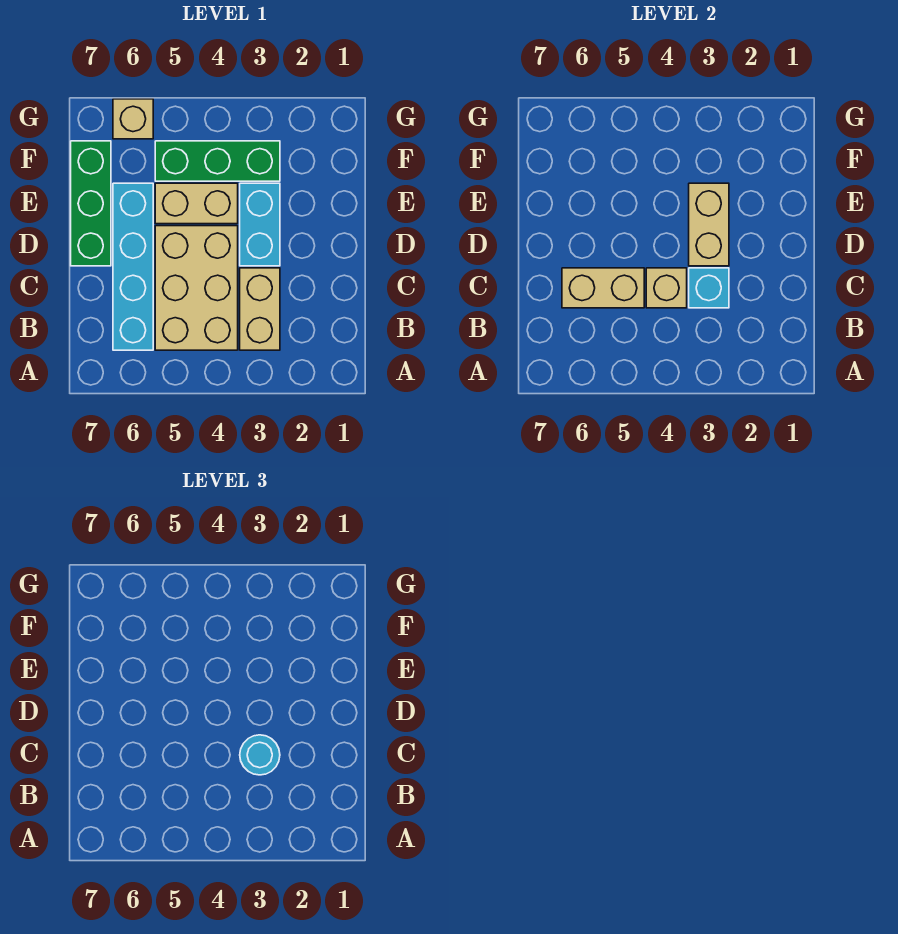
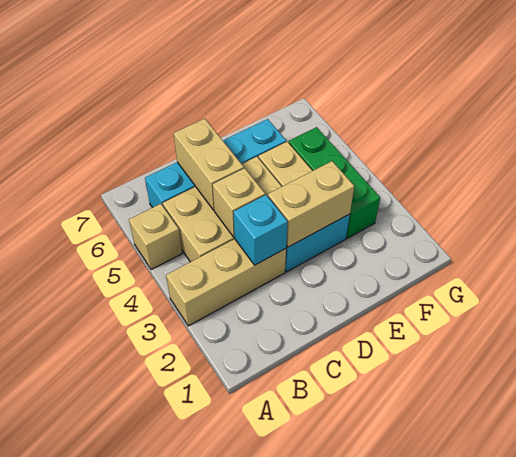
tan 1x2 brick [240,268,280,350] -> tan 1x3 brick [166,239,286,326]
cyan 1x1 round brick [240,735,280,775] -> none
green 1x3 brick [71,141,111,266] -> none
tan 1x1 brick [113,99,153,139] -> tan 1x1 brick moved to [129,204,182,270]

